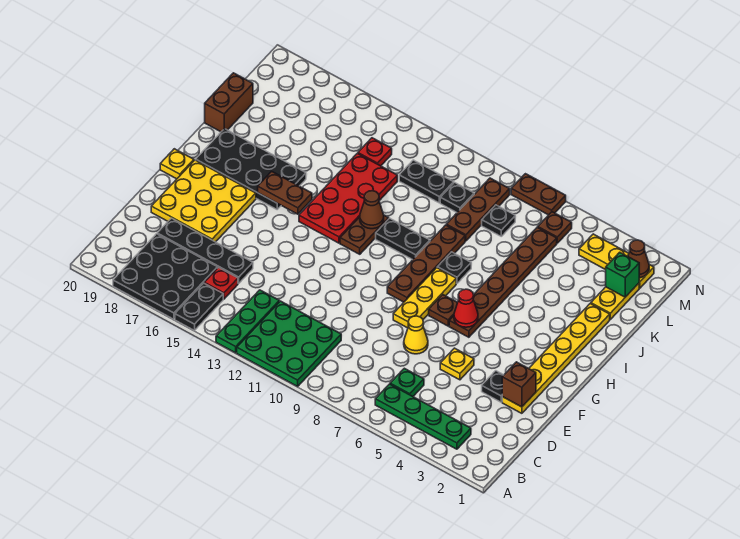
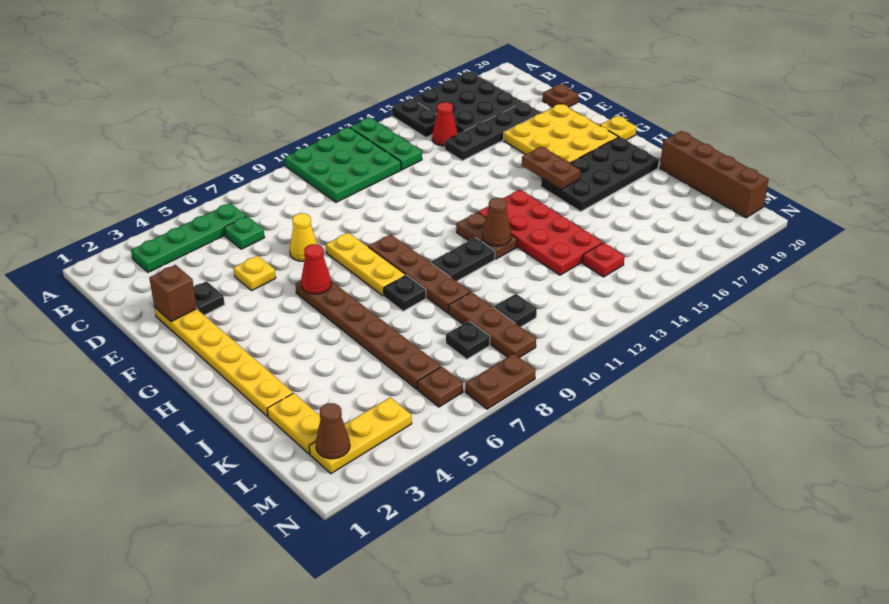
red 1x1 plate [204,268,238,299] -> red 1x1 cone [432,102,458,146]
brown 1x1 plate [429,295,458,326] -> brown 1x1 plate moved to [543,84,578,107]
brown 1x2 plate [258,171,312,214] -> brown 1x2 plate turned to [522,147,581,189]
brown 1x2 brick [205,73,253,132] -> brown 1x4 brick [660,131,769,218]
green 1x1 brick [606,252,639,297] -> none
black 1x2 plate [399,160,454,203] -> none

